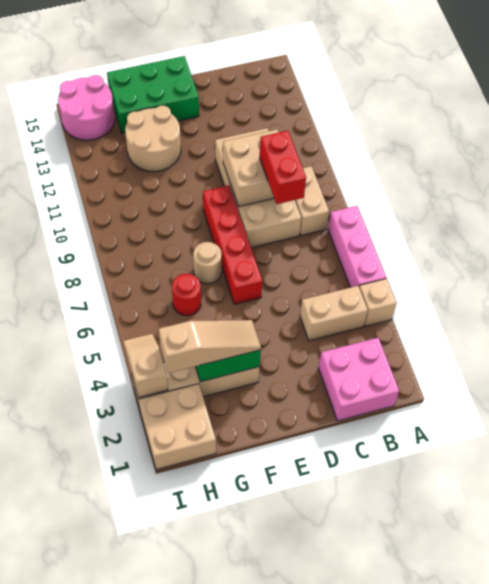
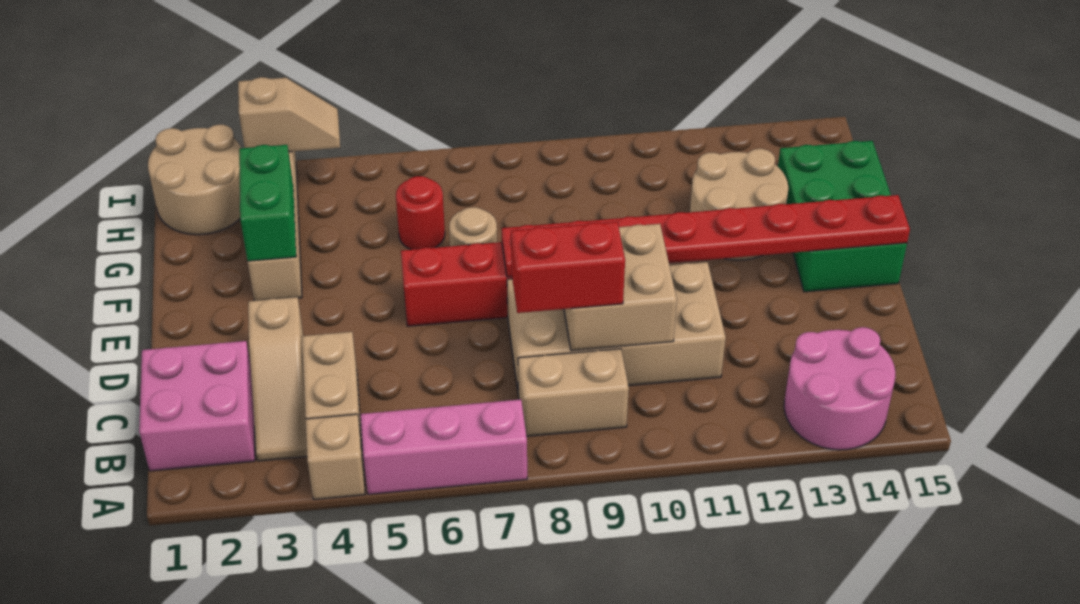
none -> red 1x8 plate [502,195,910,277]
tan 1x3 slope [159,320,261,373] -> tan 1x3 slope moved to [248,297,307,461]
tan 2x2 brick [139,384,216,470] -> tan 2x2 round brick [148,125,241,235]
pink 2x2 round brick [58,75,115,140] -> pink 2x2 round brick moved to [784,327,895,450]

